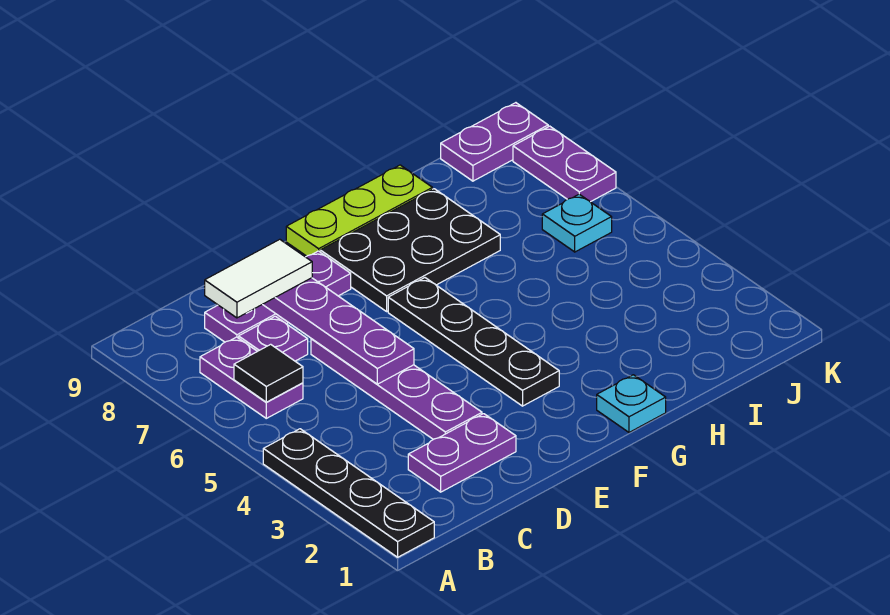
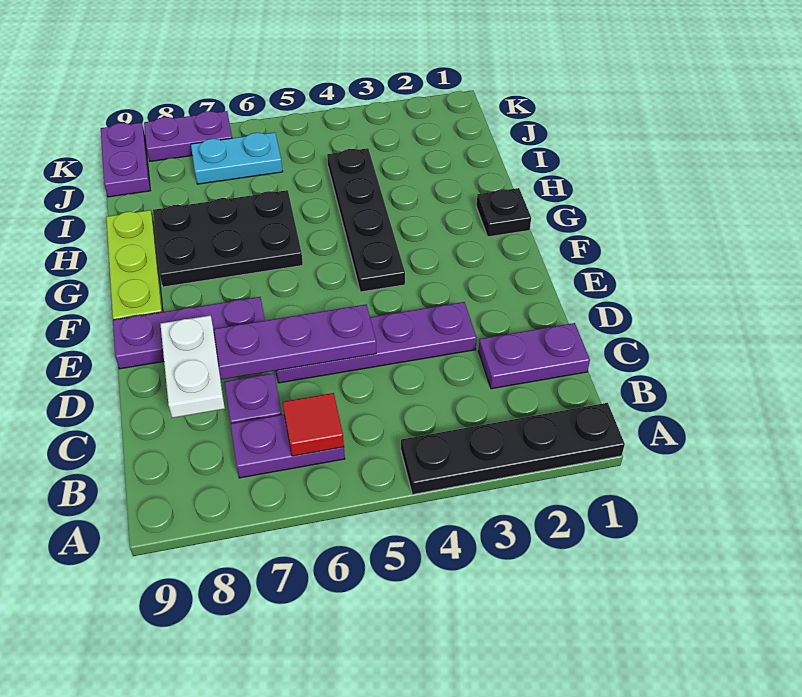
black 1x1 tile [234,344,303,402] -> red 1x1 tile [283,393,344,456]
purple 1x2 plate [408,414,516,492] -> purple 1x2 plate turned to [479,323,590,389]
purple 1x3 plate [205,251,351,342] -> purple 1x3 plate turned to [113,297,265,369]
white 1x2 tile [205,239,312,318] -> white 1x2 plate [160,315,225,418]
black 1x4 plate [388,278,559,406] -> black 1x4 plate turned to [327,148,405,292]
black 2x3 plate [320,189,500,311] -> black 2x3 plate turned to [153,190,303,287]
cyan 1x1 plate [597,375,666,432] -> black 1x1 plate [476,188,531,237]
cyan 1x1 plate [542,194,612,252] -> cyan 1x2 plate [191,132,283,184]

